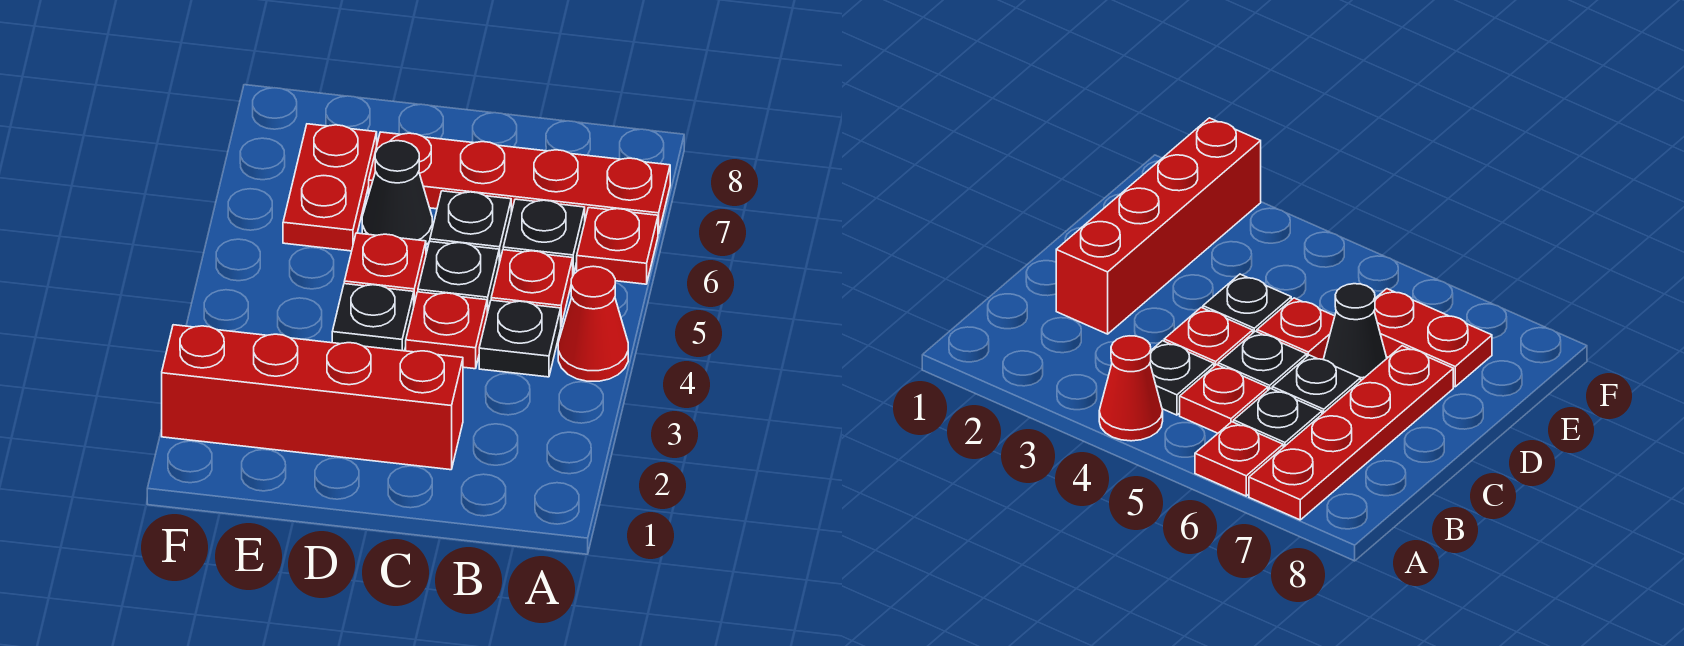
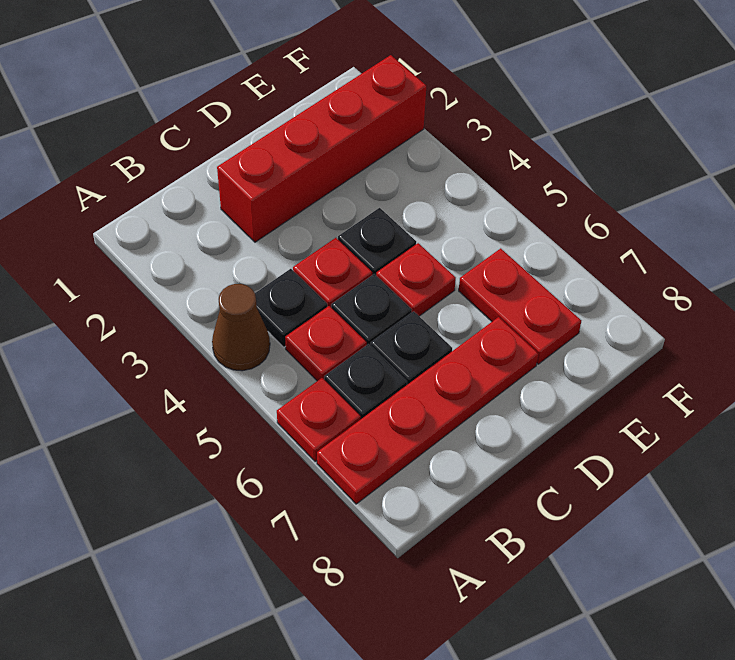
red 1x1 cone [558,266,628,381] -> brown 1x1 cone [212,284,270,371]
black 1x1 cone [362,141,432,245] -> none

